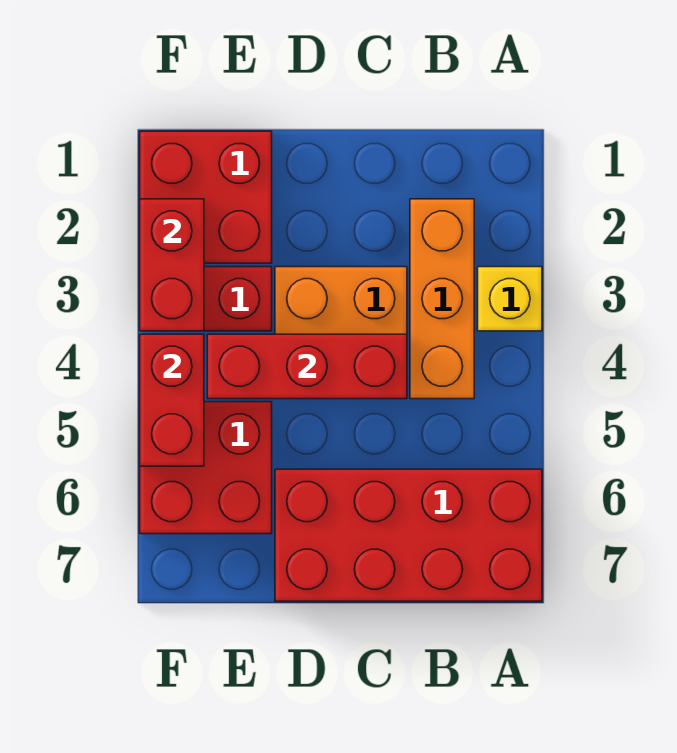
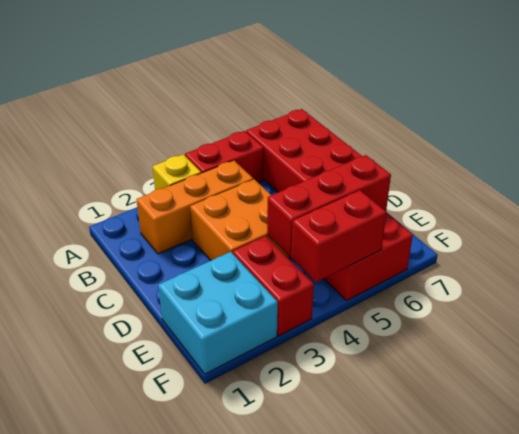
red 1x3 brick [207,334,407,399] -> red 1x3 brick turned to [267,155,391,257]
red 2x2 brick [140,131,272,263] -> cyan 2x2 brick [158,252,278,374]
red 1x2 brick [140,199,204,331] -> red 1x2 brick moved to [185,131,264,183]

